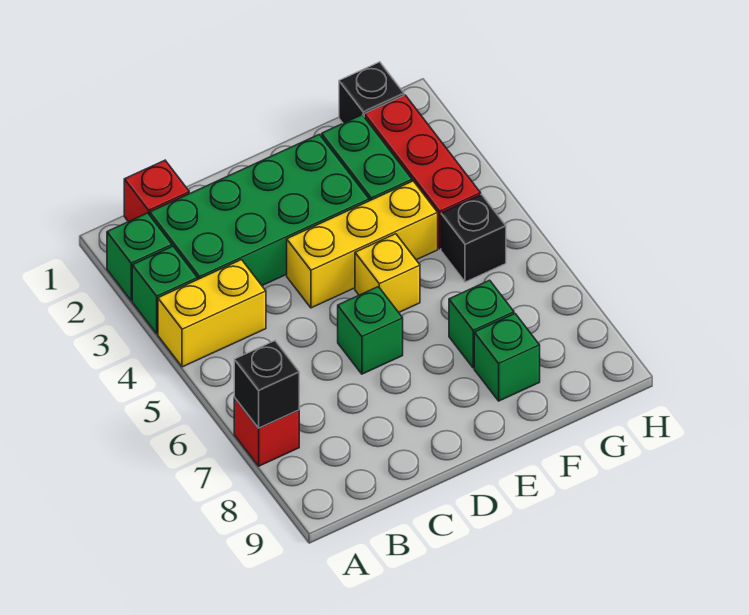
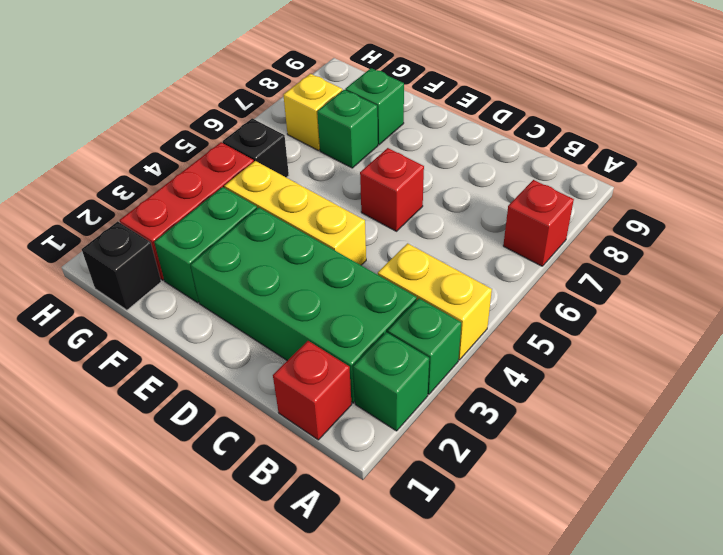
black 1x1 brick [234,341,299,428] -> none
green 1x1 brick [338,287,403,374] -> red 1x1 brick [360,148,424,231]
yellow 1x1 brick [355,234,420,312] -> yellow 1x1 brick moved to [283,74,343,151]

